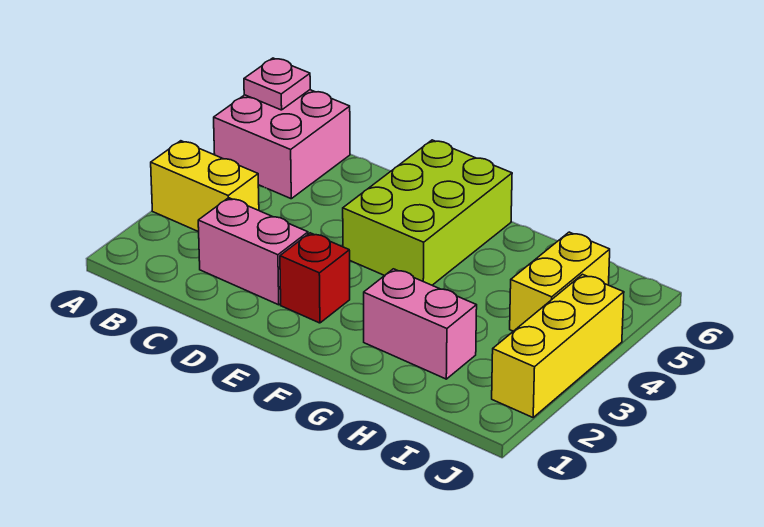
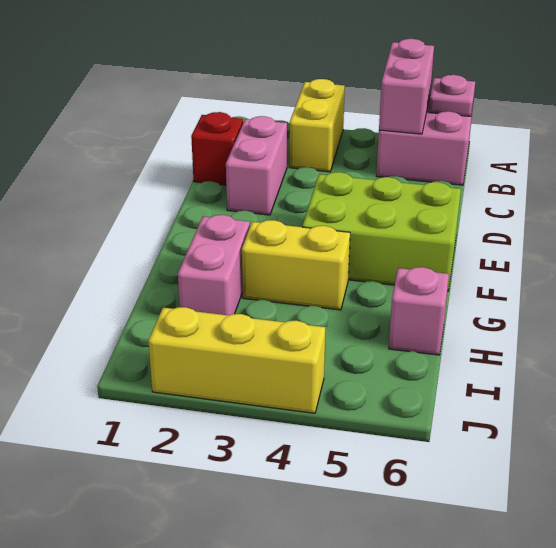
none -> pink 1x2 brick [379,39,434,134]
red 1x1 brick [280,233,350,323] -> red 1x1 brick moved to [191,112,243,185]
none -> pink 1x1 brick [389,267,449,355]
yellow 1x2 brick [510,232,610,331] -> yellow 1x2 brick moved to [242,220,350,310]

